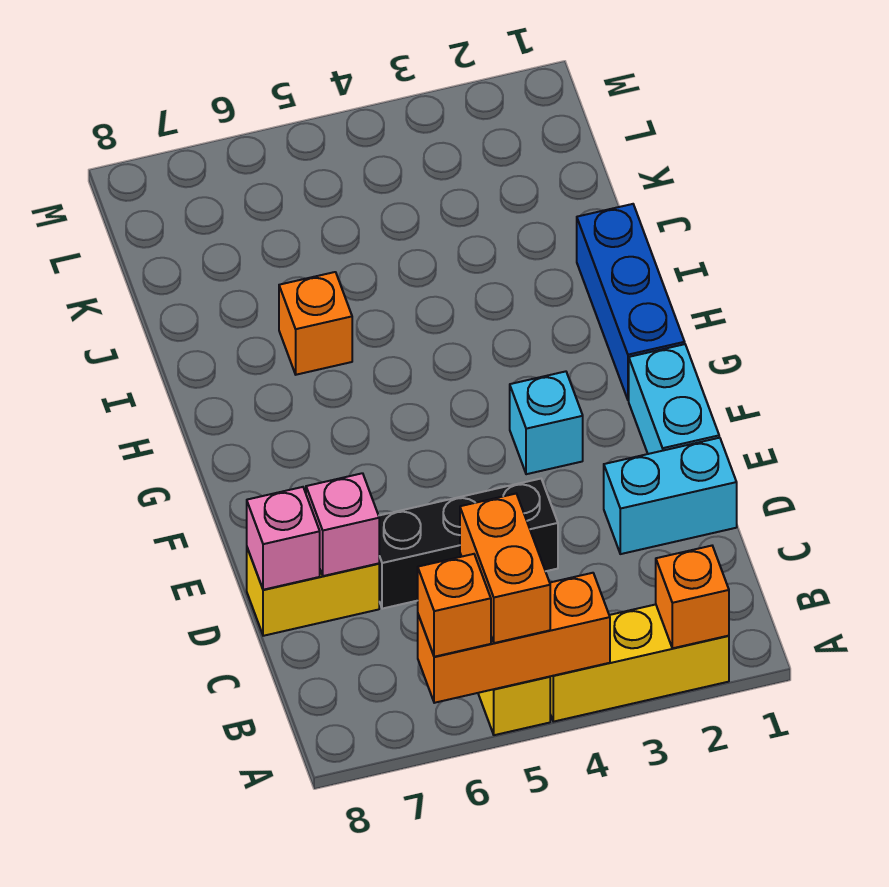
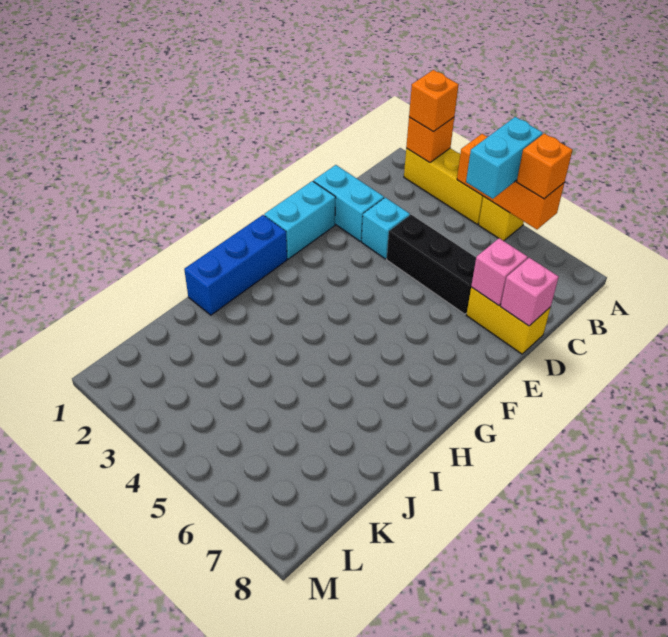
orange 1x2 brick [460,494,550,643] -> cyan 1x2 brick [466,117,543,199]
cyan 1x1 brick [510,371,583,474] -> cyan 1x1 brick moved to [362,198,410,259]
orange 1x1 brick [279,272,352,375] -> orange 1x1 brick moved to [409,70,459,131]

